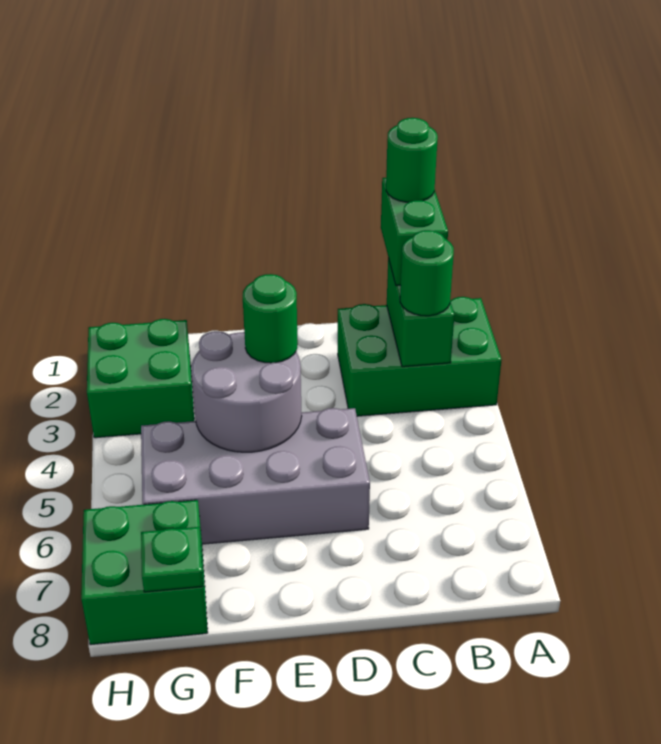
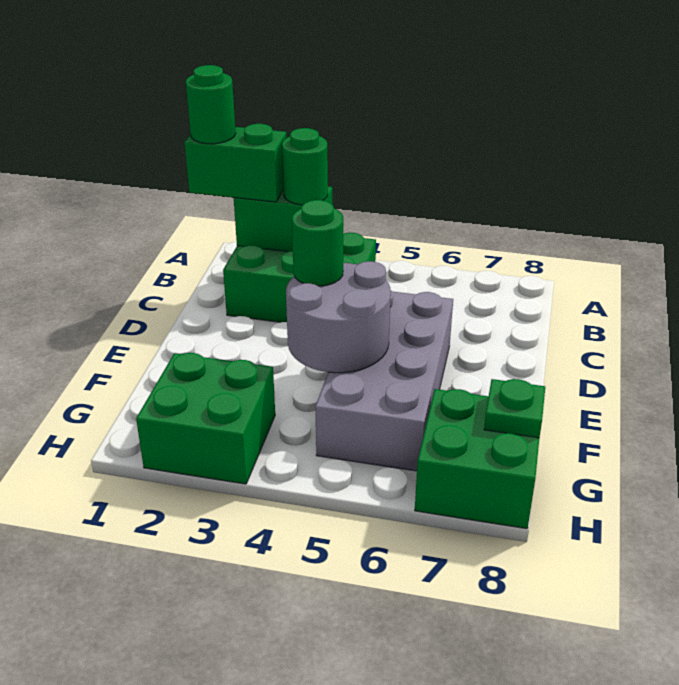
green 2x3 brick [338,297,502,416] -> green 2x3 brick turned to [223,233,376,322]

